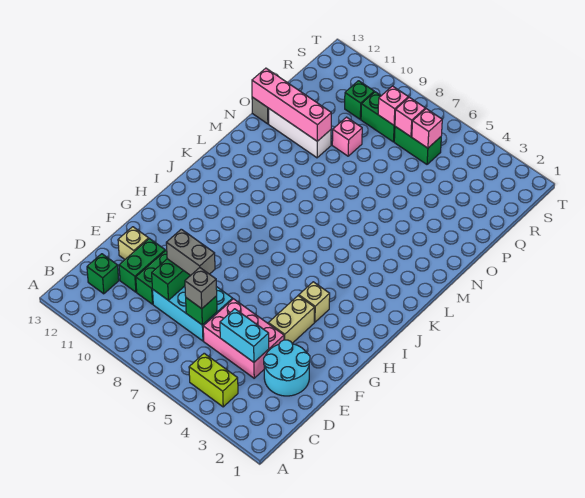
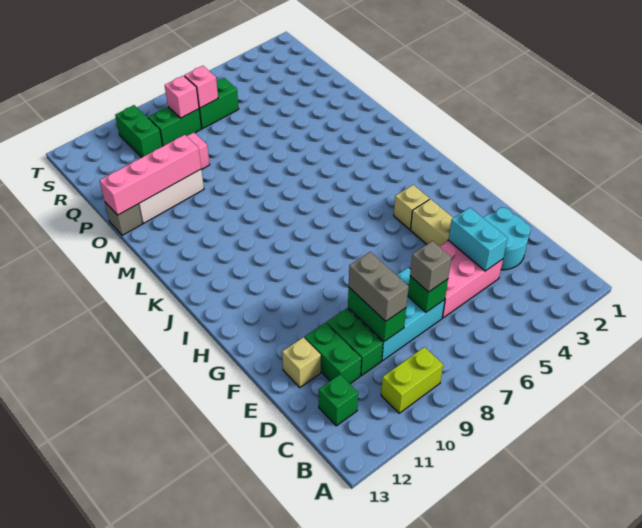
lime 1x2 brick [189,353,238,407] -> lime 1x2 brick moved to [381,347,443,413]
cyan 1x2 brick [220,309,269,362] -> cyan 1x2 brick turned to [449,208,508,271]
grey 1x2 brick [166,229,215,275] -> grey 1x2 brick turned to [349,252,409,321]
pink 1x1 brick [412,109,442,148] -> none
green 1x1 brick [345,81,374,119] -> green 1x2 brick [115,105,163,157]

